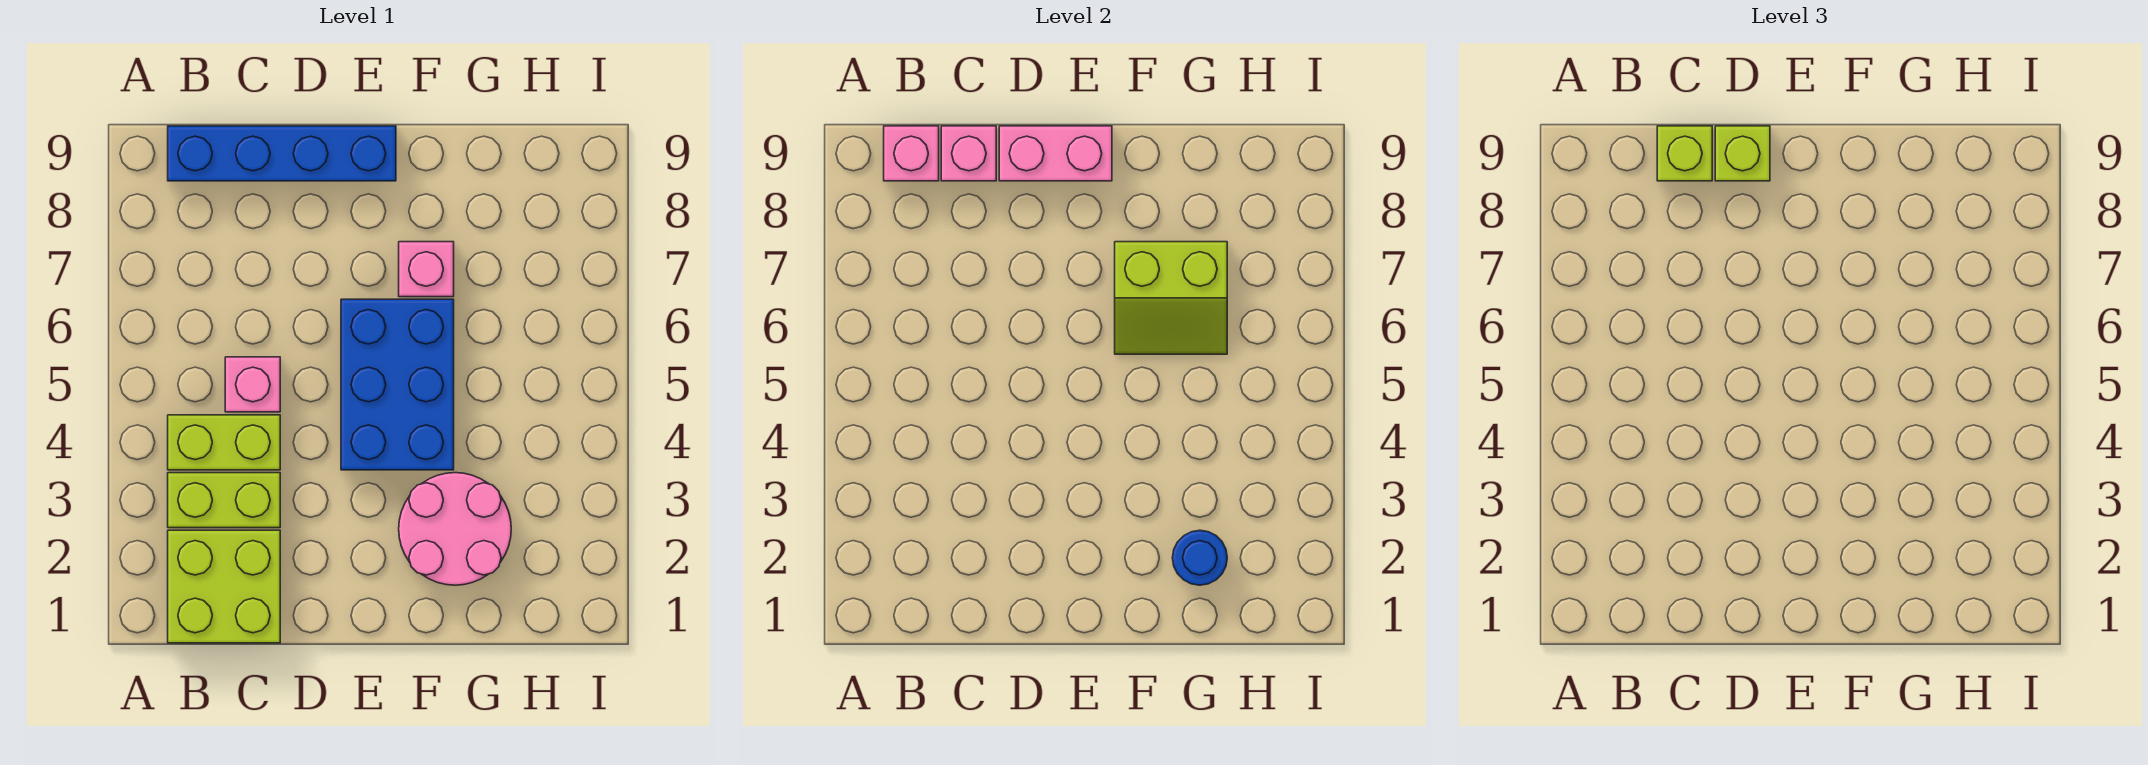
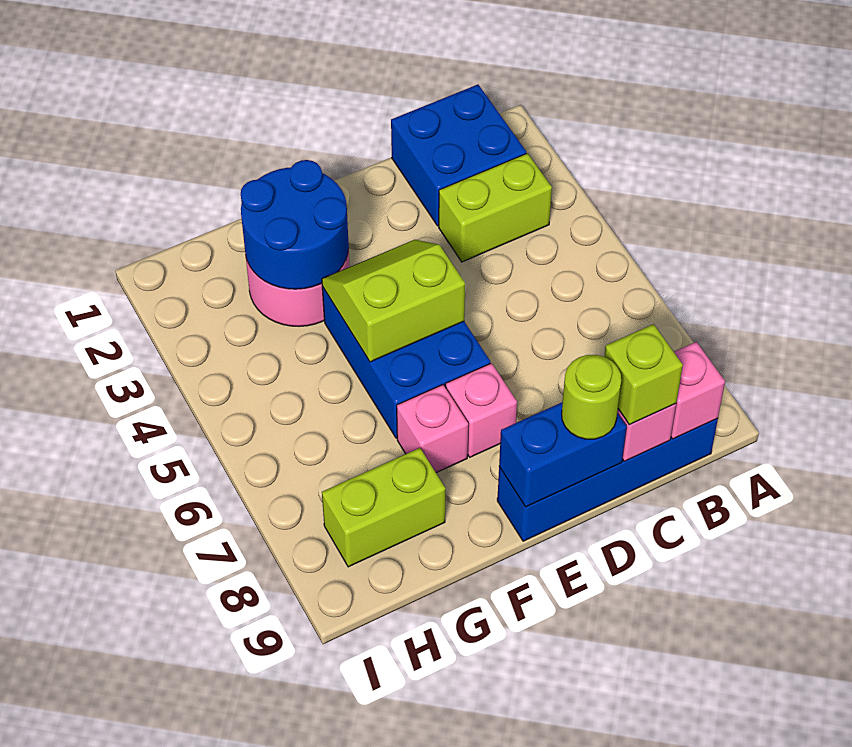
lime 2x2 brick [168,530,280,643] -> blue 2x2 brick [391,85,526,226]
lime 1x2 brick [168,415,280,470] -> lime 1x2 brick moved to [322,448,446,567]
pink 1x1 brick [225,357,280,412] -> pink 1x1 brick moved to [446,363,517,457]
pink 1x2 brick [999,126,1112,181] -> blue 1x2 brick [499,402,627,507]
lime 1x1 brick [1715,126,1770,181] -> lime 1x1 round brick [562,355,621,439]
lime 2x2 slope [1115,242,1227,354] -> lime 2x2 slope moved to [322,240,465,362]
blue 1x1 round brick [1172,530,1227,585] -> blue 2x2 round brick [241,160,349,289]

